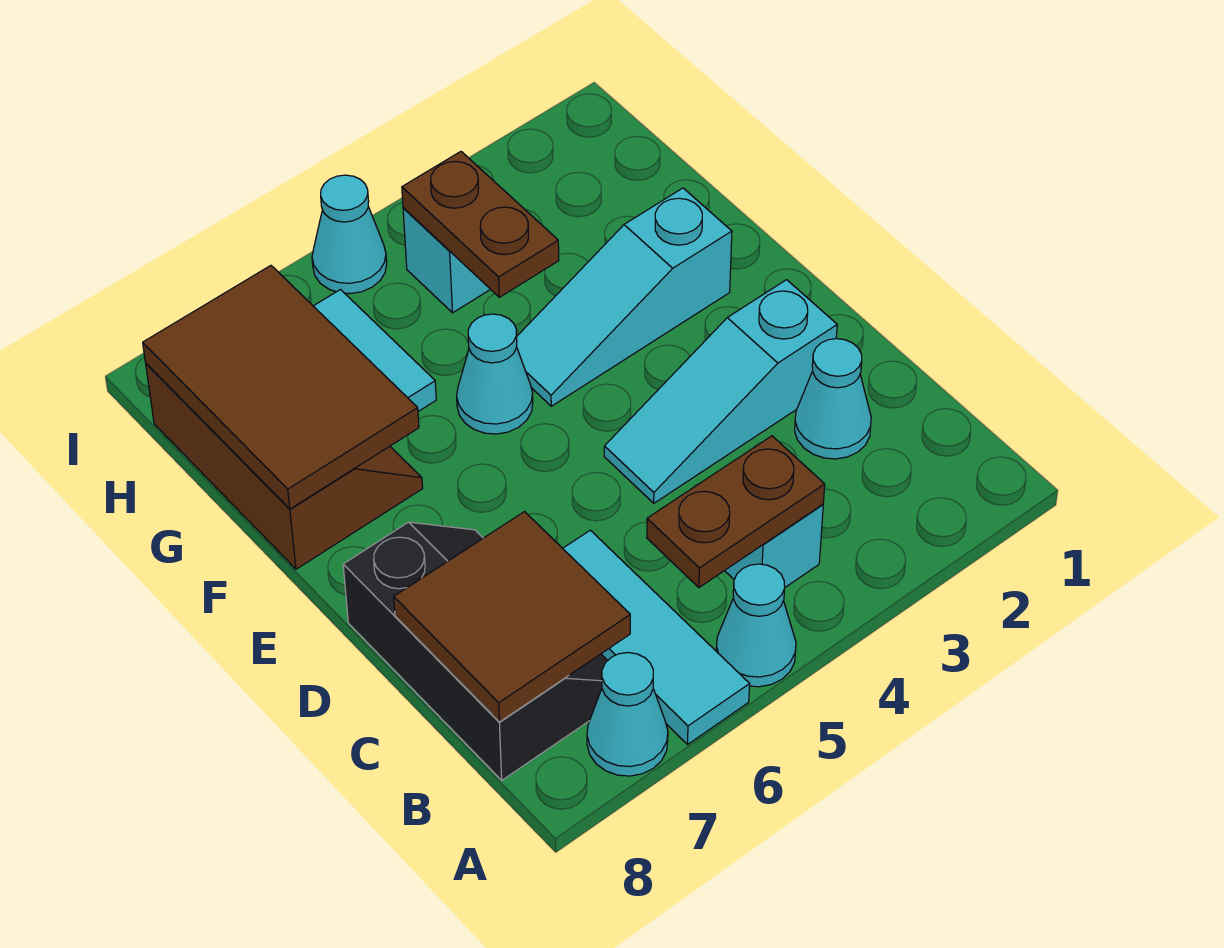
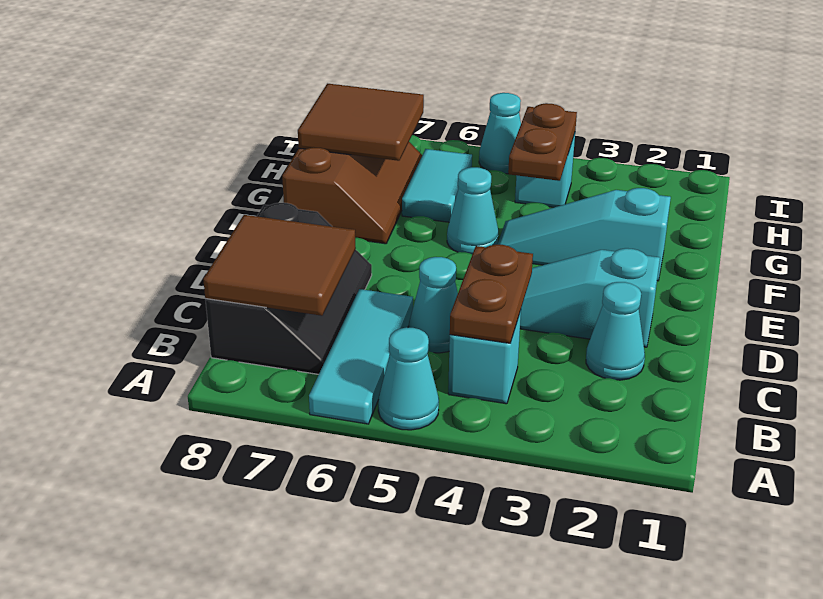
cyan 1x1 cone [587,653,668,776] -> cyan 1x1 cone moved to [409,257,458,353]
brown 1x2 plate [647,436,825,588] -> brown 1x2 plate turned to [450,245,533,343]
brown 2x3 tile [143,266,419,509] -> brown 2x2 tile [298,84,424,161]

